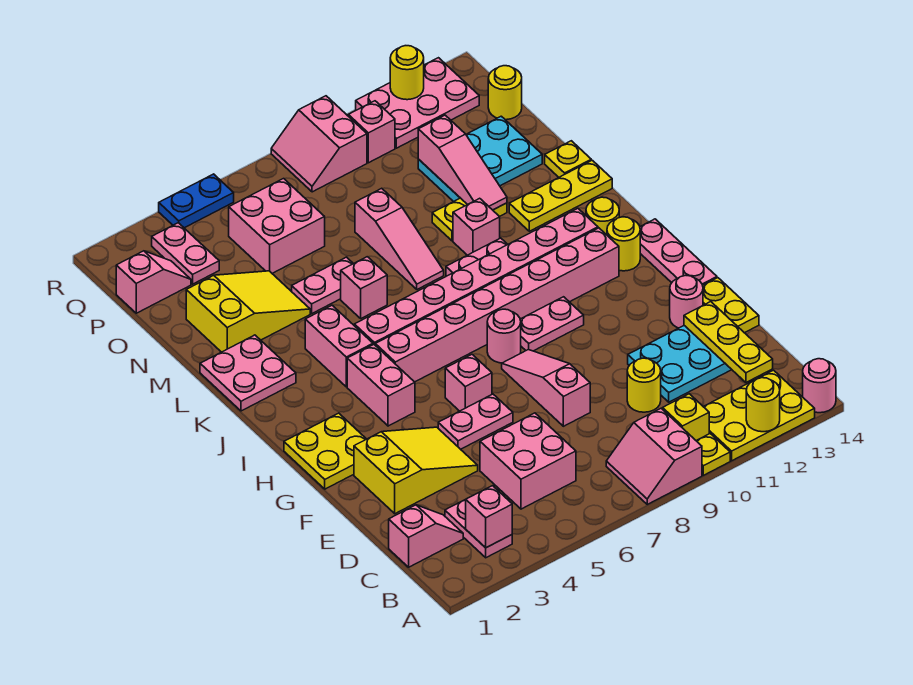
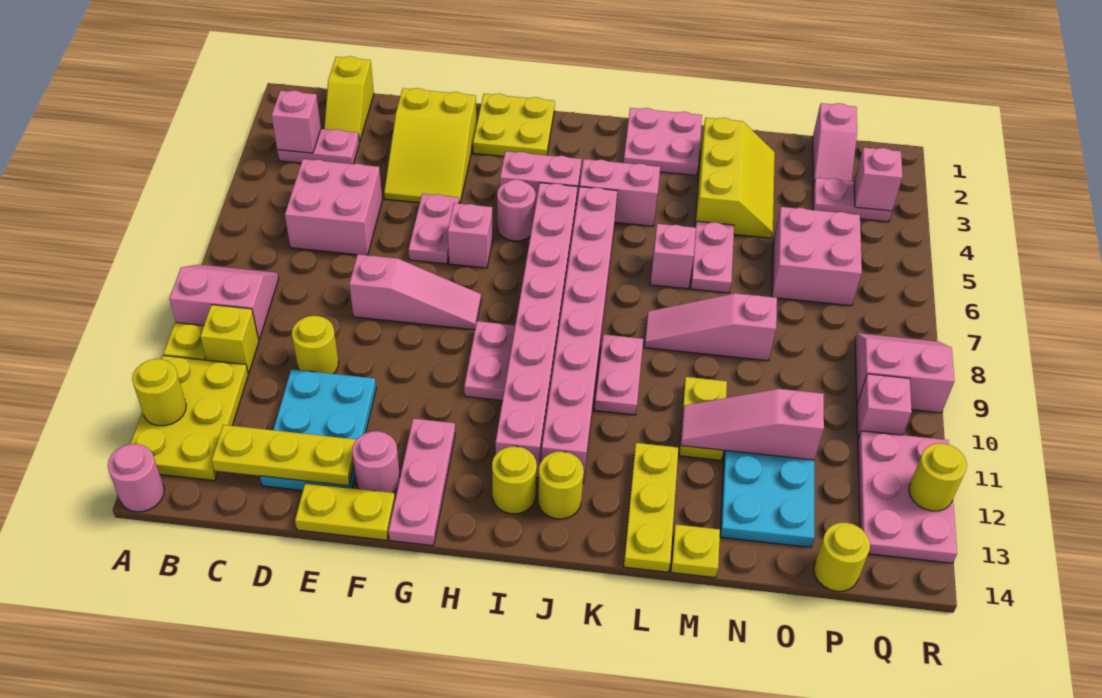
pink 1x2 slope [389,505,463,567] -> yellow 1x2 slope [324,56,374,142]
pink 1x3 plate [640,219,717,285] -> pink 1x3 plate turned to [388,419,455,546]
pink 1x1 round brick [487,309,521,363] -> pink 1x1 round brick moved to [497,179,535,241]
pink 1x1 brick [453,198,500,255] -> pink 1x1 brick moved to [854,148,903,211]
yellow 2x3 slope [186,271,310,352] -> yellow 2x3 slope turned to [695,118,775,238]
blue 1x2 plate [159,174,234,228] -> none

